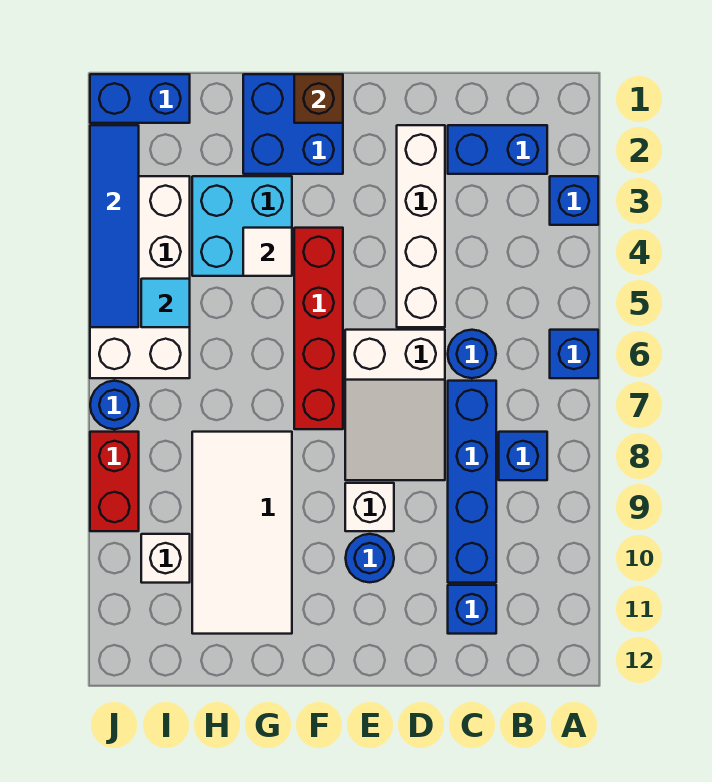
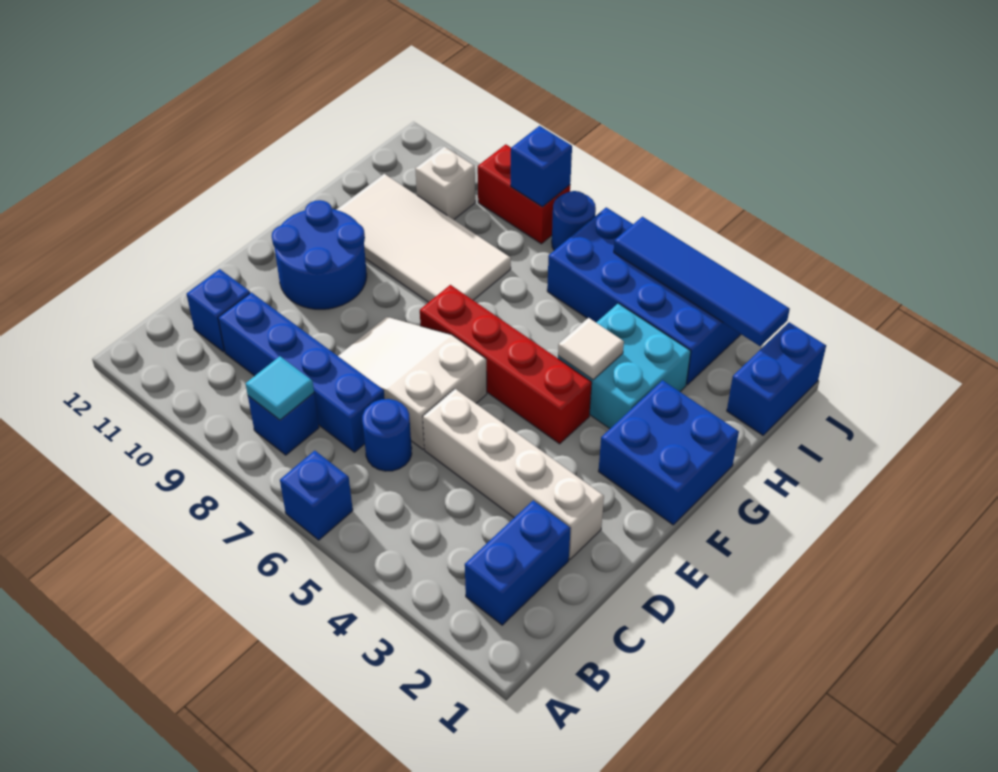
blue 1x1 brick [550,176,598,225] -> blue 1x1 brick moved to [511,126,572,207]
white 1x1 brick [345,483,394,531] -> none
blue 1x1 round brick [346,534,394,582] -> blue 2x2 round brick [272,200,367,309]
brown 1x1 brick [294,74,343,123] -> none
white 2x4 brick [90,176,190,378] -> blue 2x4 brick [547,207,741,385]
cyan 1x1 tile [141,279,190,327] -> cyan 1x1 tile moved to [246,356,314,420]

